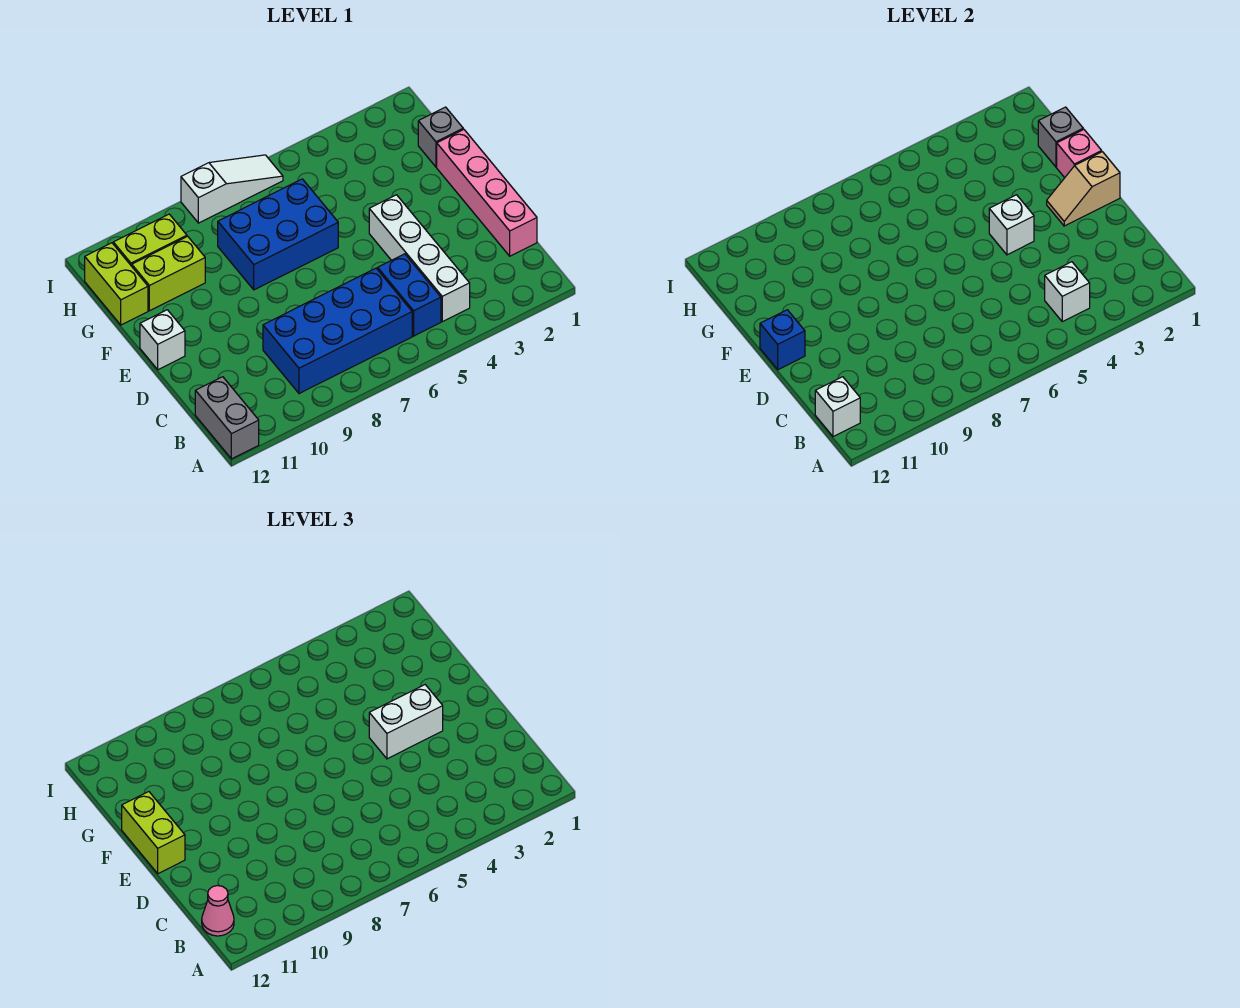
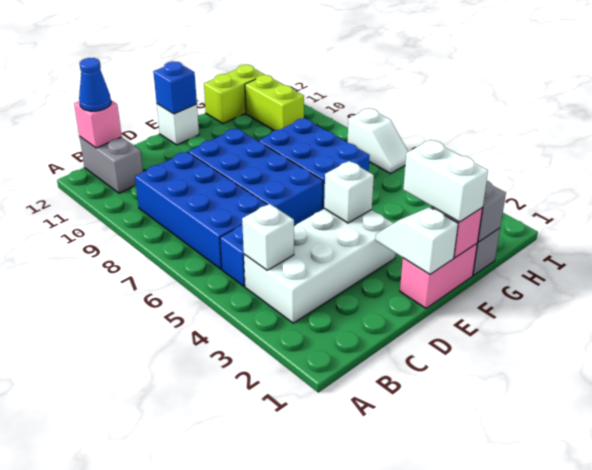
grey 1x2 brick [195,377,259,459] -> grey 1x2 brick turned to [79,136,143,193]
white 1x4 brick [369,195,470,322] -> white 2x4 brick [244,209,396,323]
white 1x1 brick [815,377,860,437] -> pink 1x1 brick [74,100,122,148]
pink 1x1 cone [202,886,234,936] -> blue 1x1 cone [79,58,111,111]
pink 1x4 brick [437,129,537,256] -> pink 1x2 brick [400,244,477,308]
none -> blue 2x4 brick [188,128,323,224]
tan 1x2 slope [1047,152,1120,226] -> white 1x2 slope [376,207,458,274]
white 1x2 brick [369,685,443,759] -> white 1x2 brick moved to [403,140,488,222]
lime 1x2 brick [122,792,185,874] -> none
lime 1x2 brick [132,236,205,311] -> none
white 1x3 slope [181,155,283,223] -> white 1x2 slope [348,108,408,174]

